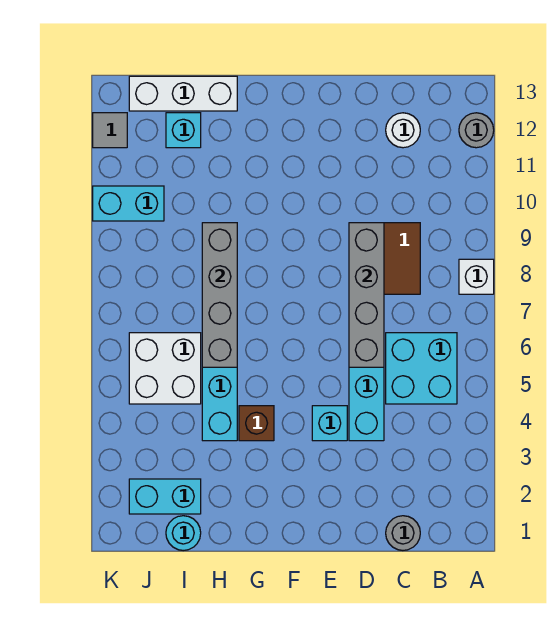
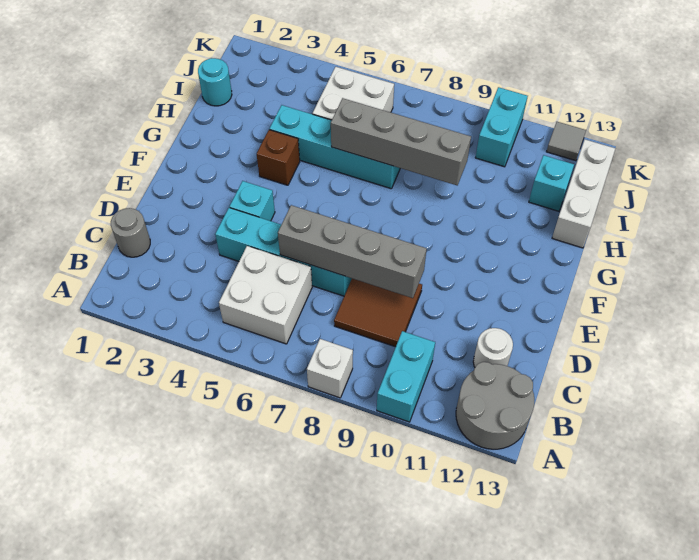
grey 1x1 round brick [459,113,494,148] -> grey 2x2 round brick [456,362,534,449]
cyan 2x2 brick [386,333,457,404] -> white 2x2 brick [219,246,312,344]
cyan 1x2 brick [129,479,201,514] -> cyan 1x2 brick moved to [377,331,435,422]

